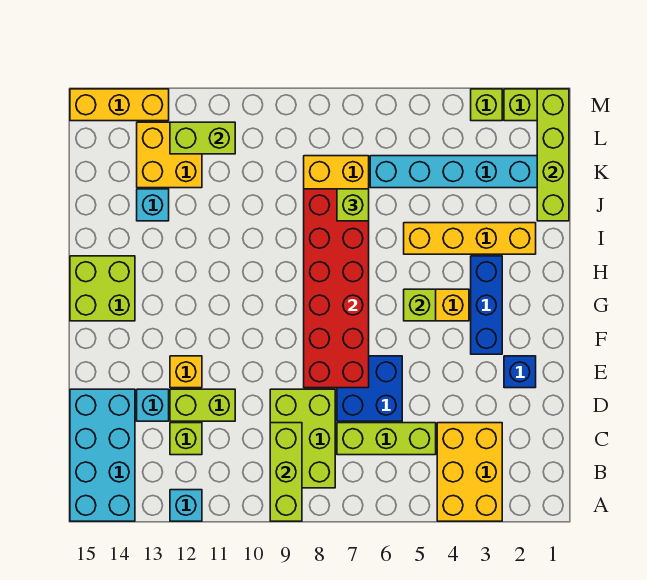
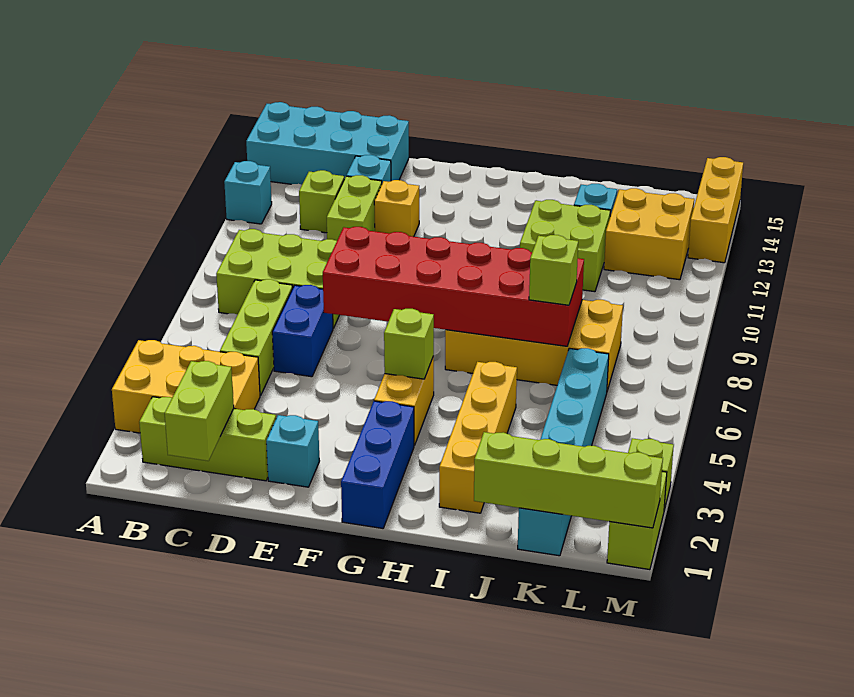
lime 1x3 brick [270,423,302,521] -> lime 1x3 brick moved to [139,397,276,481]
blue 2x2 brick [337,356,402,421] -> blue 1x2 brick [272,285,333,377]
blue 1x1 brick [504,356,536,388] -> cyan 1x1 brick [266,415,319,487]
blue 1x3 brick [471,256,502,354] -> blue 1x3 brick turned to [341,401,414,528]
lime 2x2 brick [70,256,135,321] -> lime 2x2 brick moved to [520,200,611,292]
lime 1x2 brick [170,122,235,154] -> lime 1x2 brick moved to [165,361,234,461]

